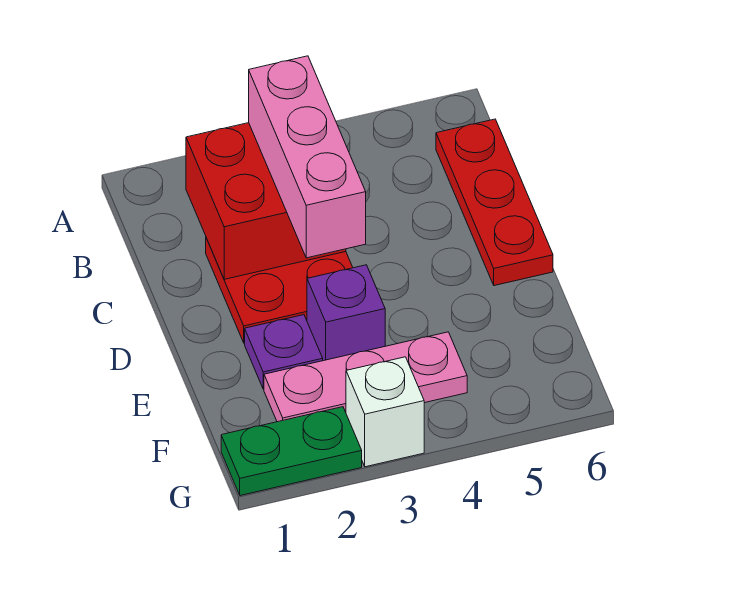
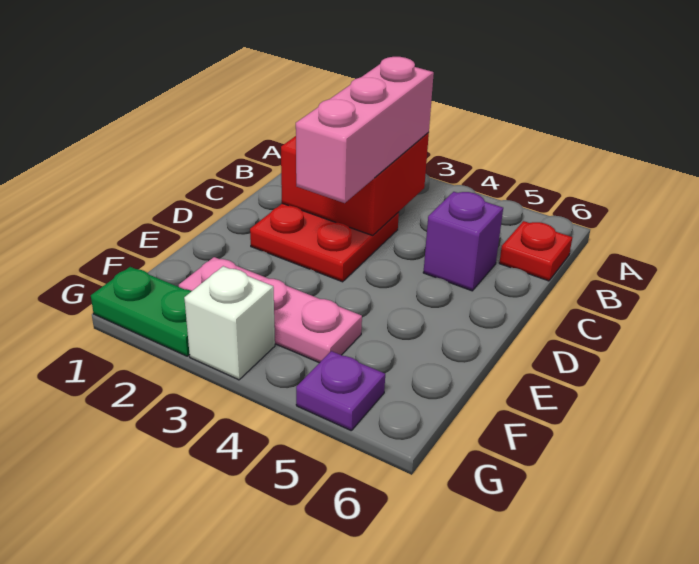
red 1x3 plate [436,119,553,286] -> red 1x1 plate [499,221,572,281]
purple 1x1 plate [245,315,323,389] -> purple 1x1 plate moved to [296,351,385,430]
purple 1x1 brick [307,265,385,361] -> purple 1x1 brick moved to [423,192,503,291]

